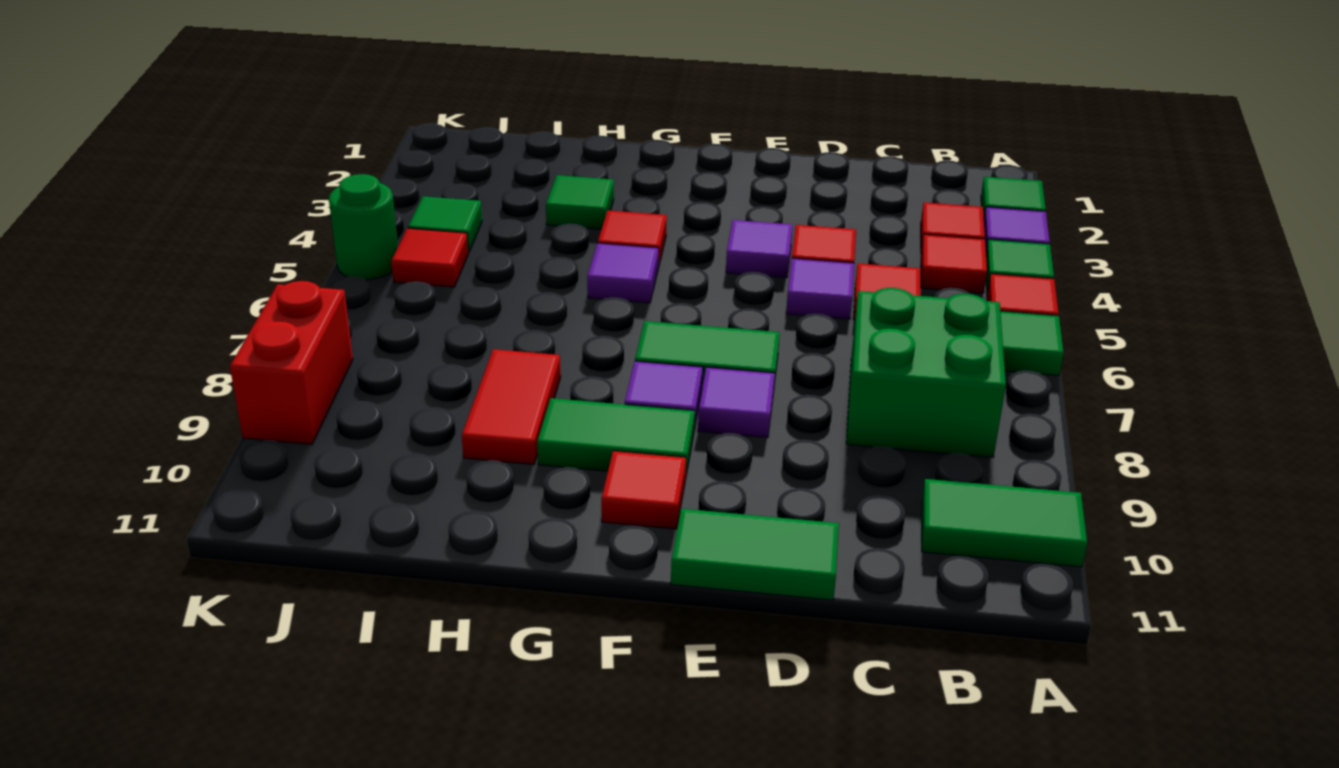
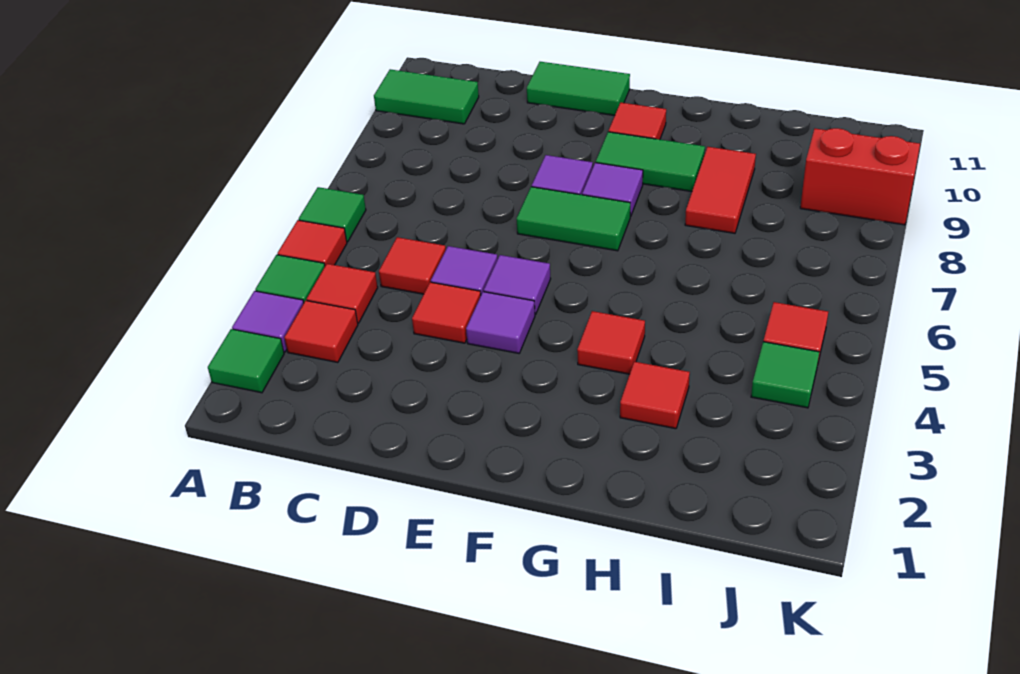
green 2x2 brick [846,288,1006,457] -> none
purple 1x1 tile [587,243,659,303] -> purple 1x1 tile moved to [484,255,551,315]
green 1x1 tile [546,175,614,229] -> red 1x1 tile [620,362,690,429]
green 1x1 round brick [329,174,398,280] -> none
red 1x2 brick [230,281,353,444] -> red 1x2 brick turned to [800,128,920,225]

